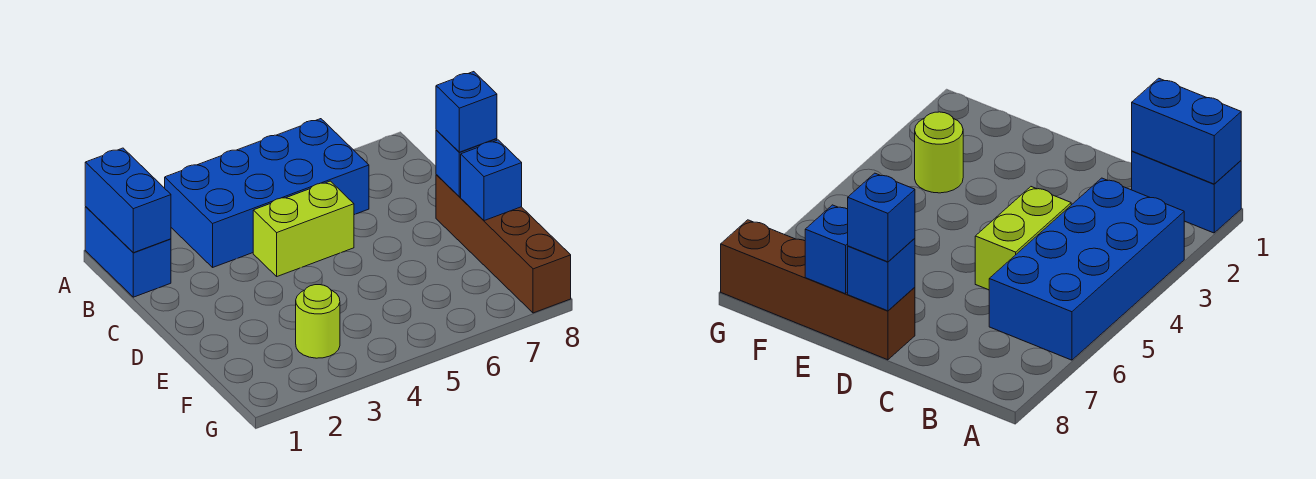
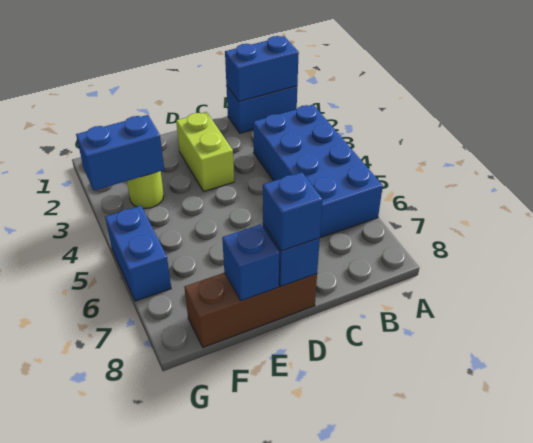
lime 1x2 brick [253,181,354,276] -> lime 1x2 brick moved to [176,112,234,192]
brown 1x4 brick [436,175,571,313] -> brown 1x3 brick [184,273,317,347]
none -> blue 1x2 brick [76,115,164,191]
none -> blue 1x2 brick [105,206,171,301]

